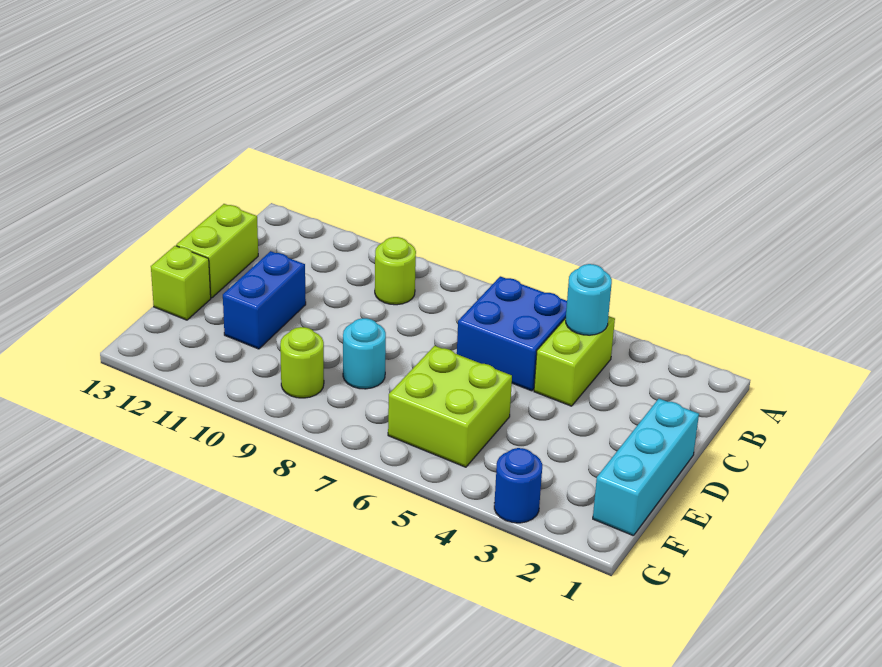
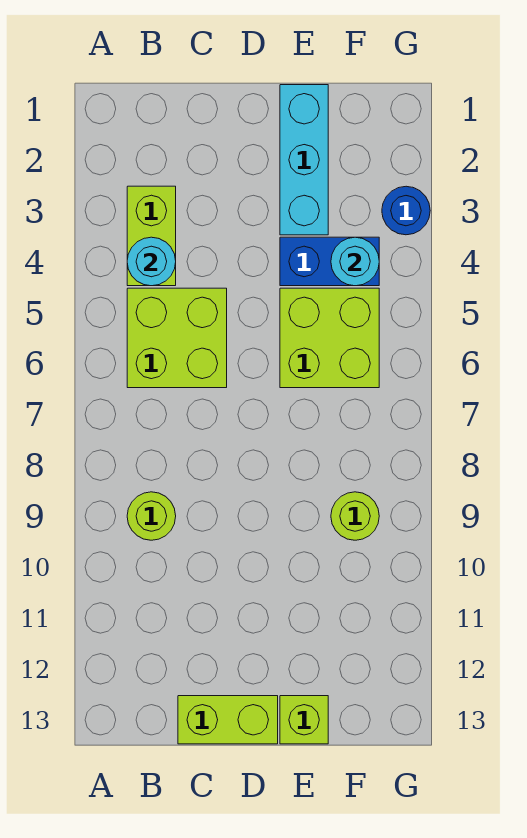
lime 1x2 brick [534,316,615,406] -> lime 1x2 brick turned to [127,186,176,286]
blue 2x2 brick [457,276,567,391] -> lime 2x2 brick [127,288,227,388]
cyan 1x3 brick [593,399,699,536] -> cyan 1x3 brick turned to [280,85,328,235]
blue 1x2 brick [223,251,306,349] -> blue 1x2 brick moved to [280,237,379,286]
cyan 1x1 round brick [343,318,386,389] -> cyan 1x1 round brick moved to [331,237,379,286]

